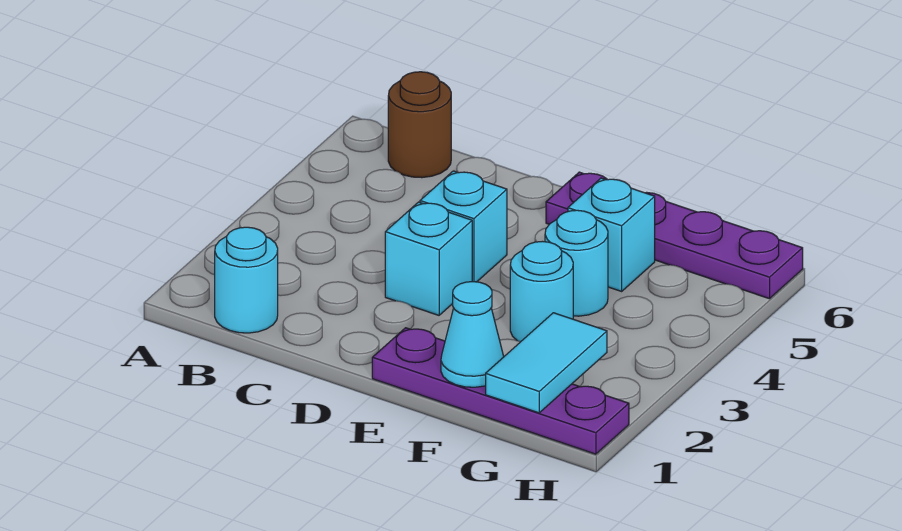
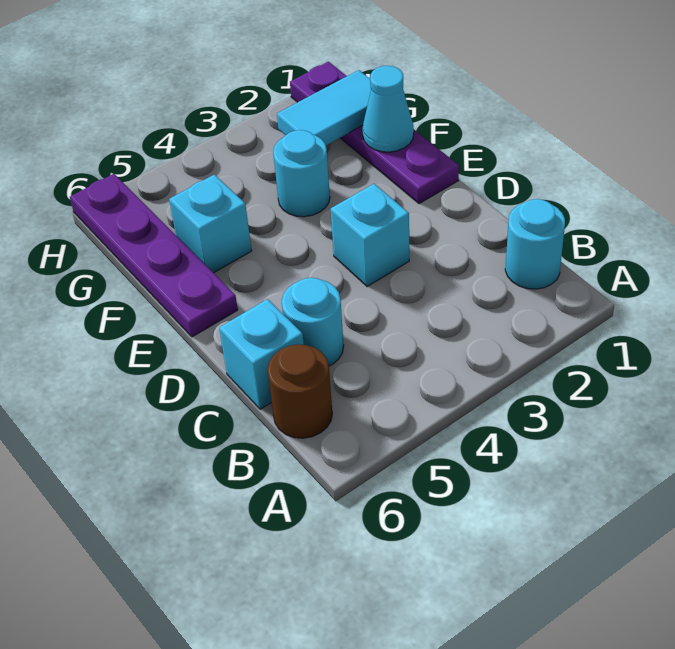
cyan 1x1 brick [420,171,507,282] -> cyan 1x1 brick moved to [219,299,304,409]
cyan 1x1 round brick [545,210,608,316] -> cyan 1x1 round brick moved to [282,278,344,366]

